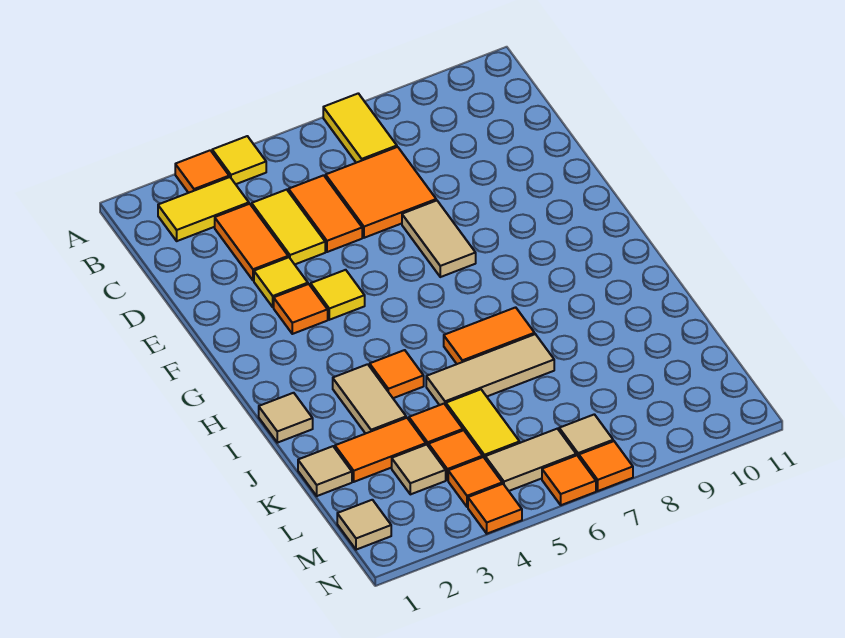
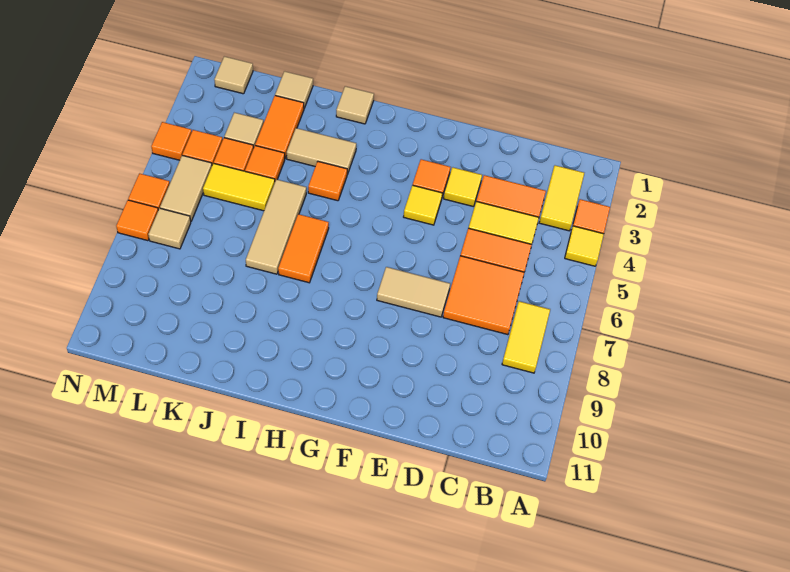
yellow 1x2 tile [323,93,397,163] -> yellow 1x2 tile turned to [502,301,550,373]

